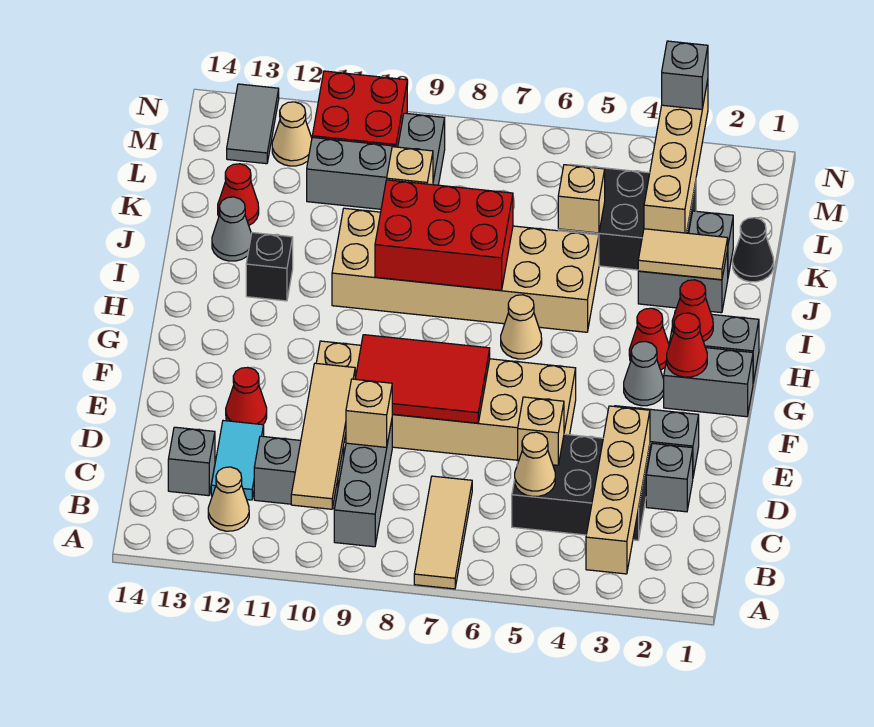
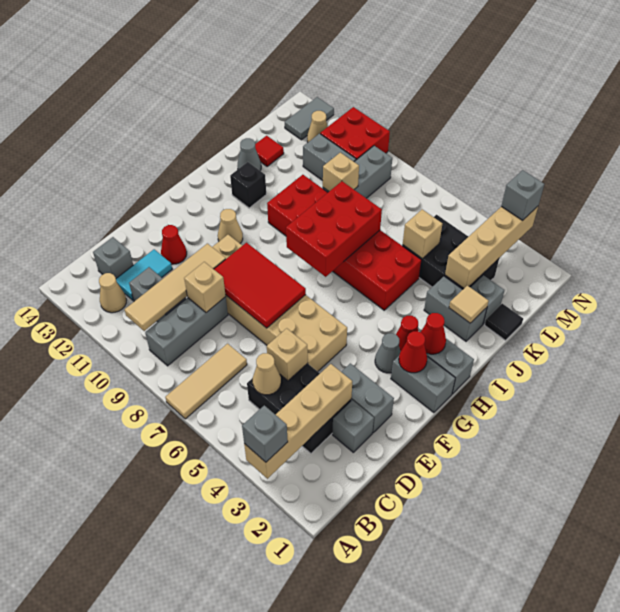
none -> grey 1x1 brick [242,405,288,462]
tan 1x1 cone [501,295,542,359] -> tan 1x1 cone moved to [218,209,243,243]
tan 2x6 brick [332,208,599,332] -> red 2x6 brick [267,175,422,310]
red 2x3 brick [375,180,513,290] -> red 2x3 brick turned to [286,181,382,277]
tan 1x2 tile [638,229,728,280] -> tan 1x1 tile [449,285,489,323]
black 1x1 cone [733,218,774,282] -> black 1x1 tile [485,304,523,340]
red 1x1 cone [218,164,259,225] -> red 1x1 tile [255,136,284,167]

